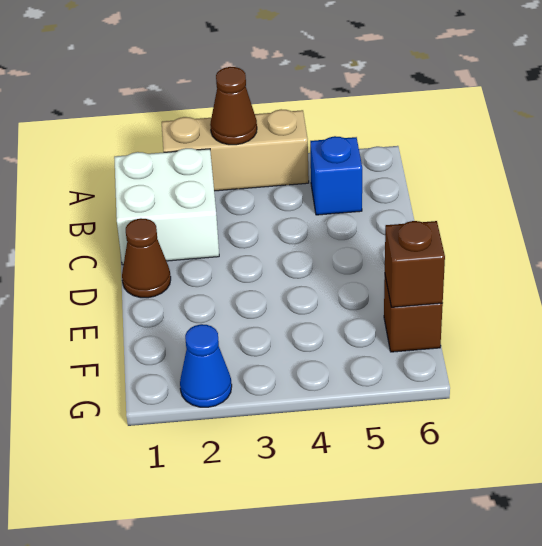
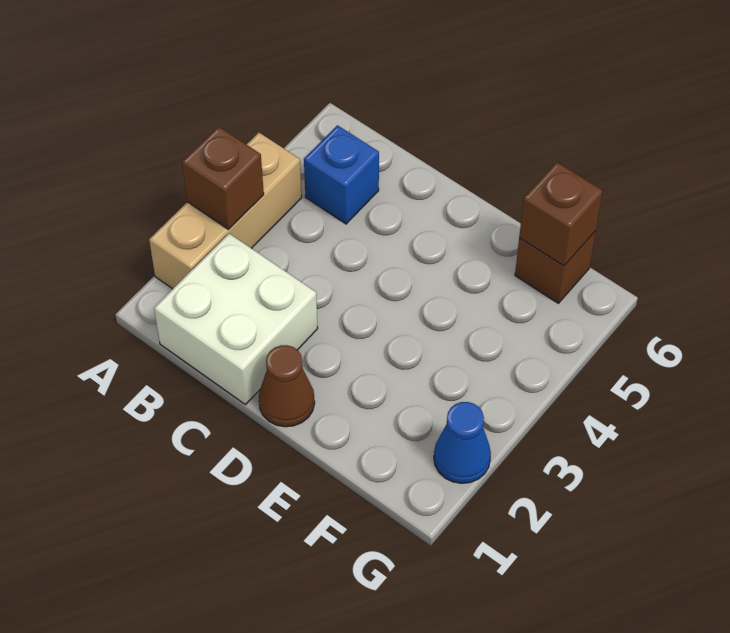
brown 1x1 cone [210,67,257,145] -> brown 1x1 brick [182,127,264,229]

